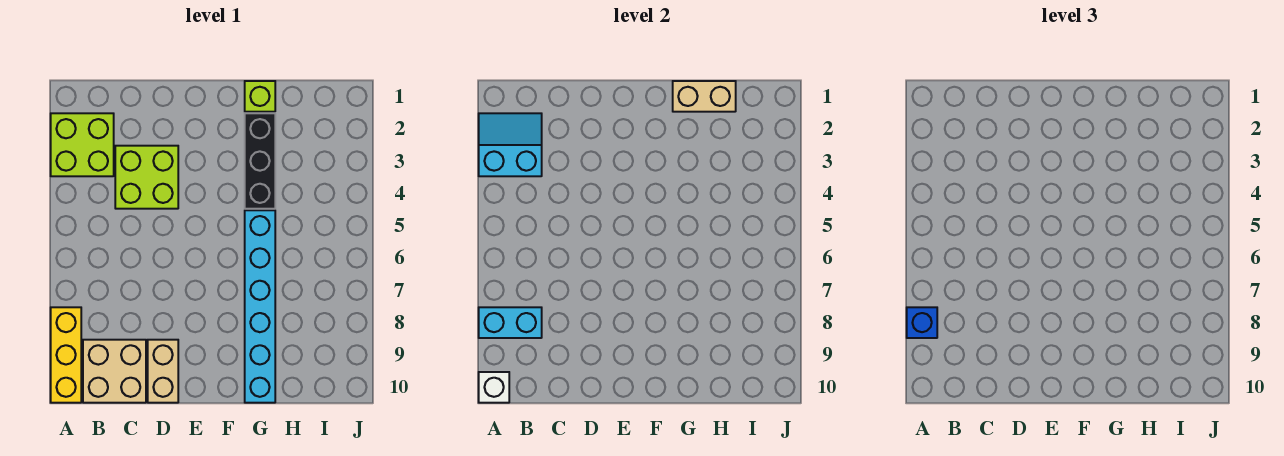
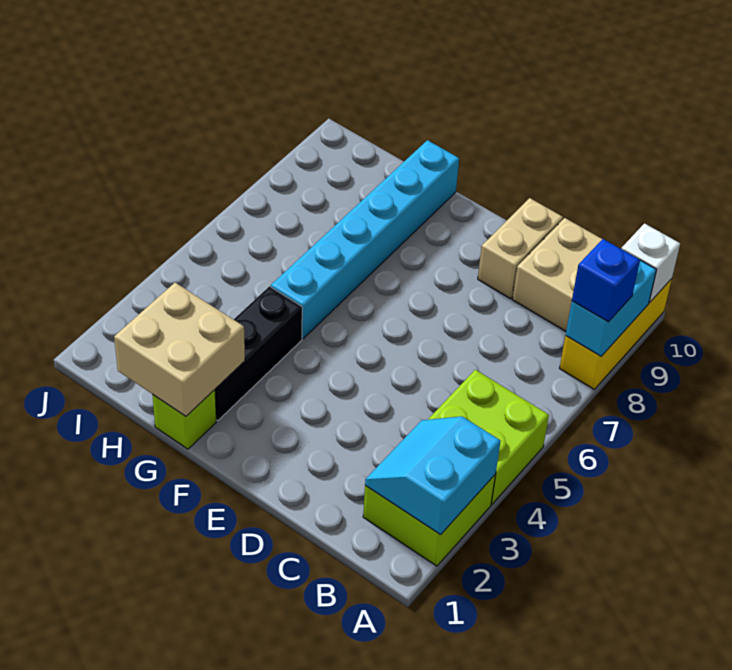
cyan 2x2 slope [479,113,542,176] -> cyan 2x2 slope turned to [365,416,501,535]
cyan 1x2 brick [479,307,542,338] -> cyan 1x2 brick turned to [566,260,656,356]
lime 2x2 brick [115,146,178,209] -> lime 2x2 brick moved to [428,370,549,504]
tan 1x2 brick [673,81,736,112] -> tan 2x2 brick [114,283,245,416]

